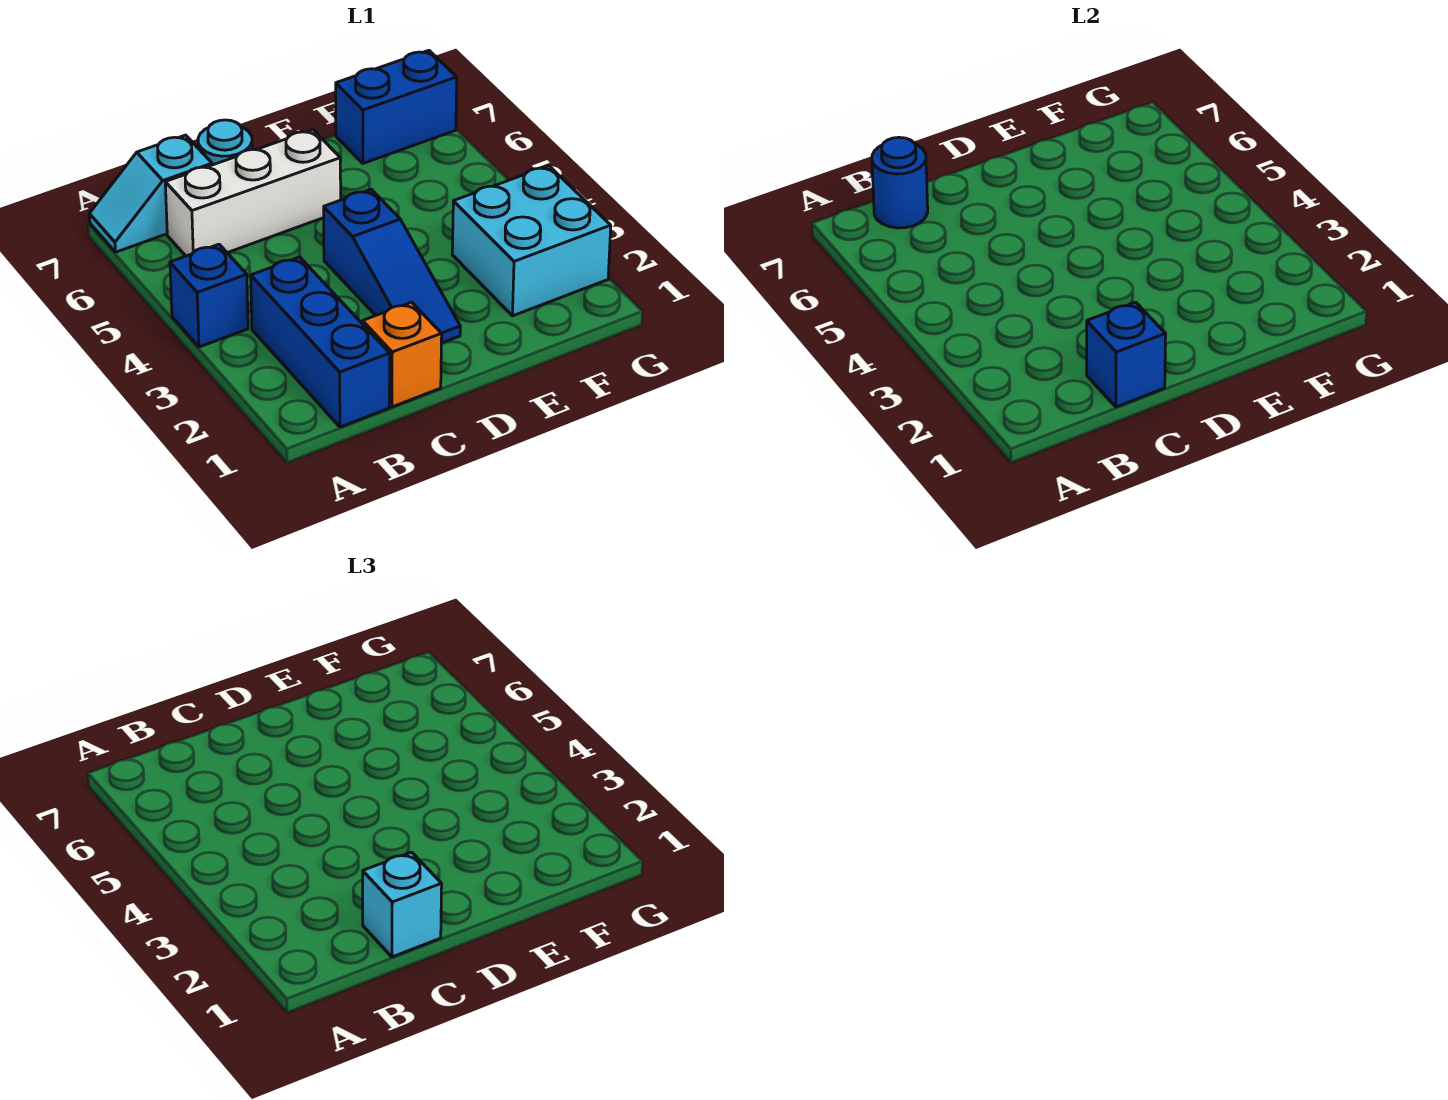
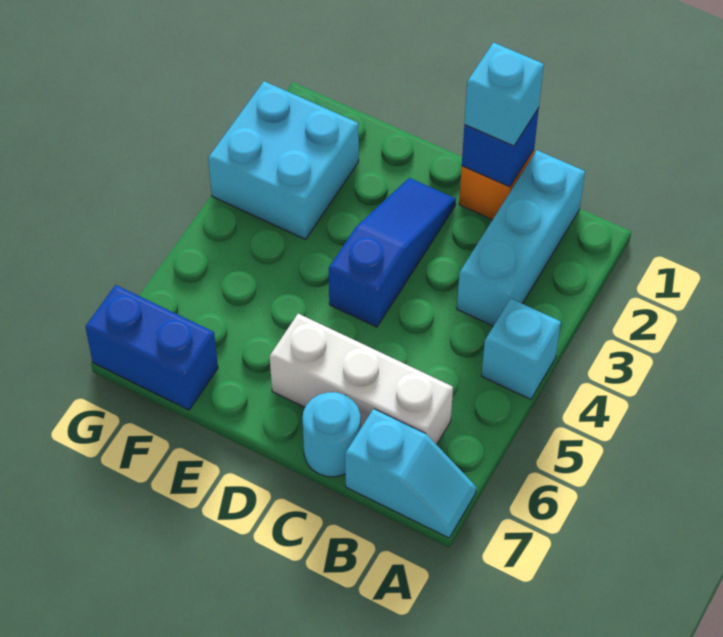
blue 1x1 brick [170,244,248,347] -> cyan 1x1 brick [482,299,561,399]
blue 1x3 brick [251,257,390,427] -> cyan 1x3 brick [457,150,585,326]
blue 1x1 round brick [872,137,928,228] -> none

